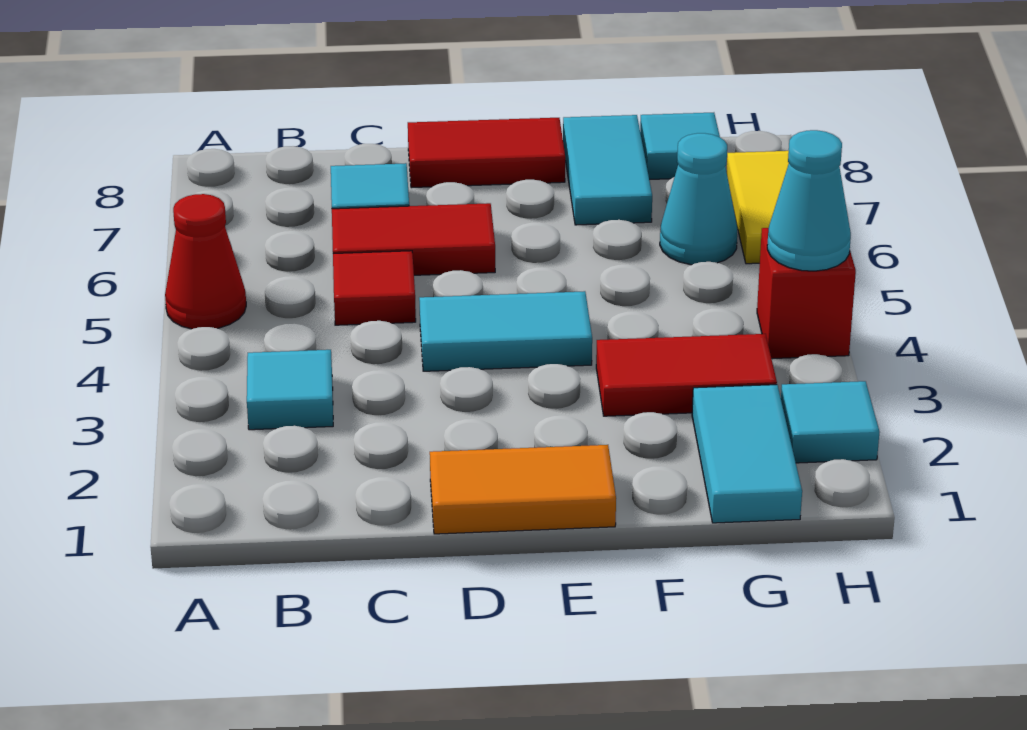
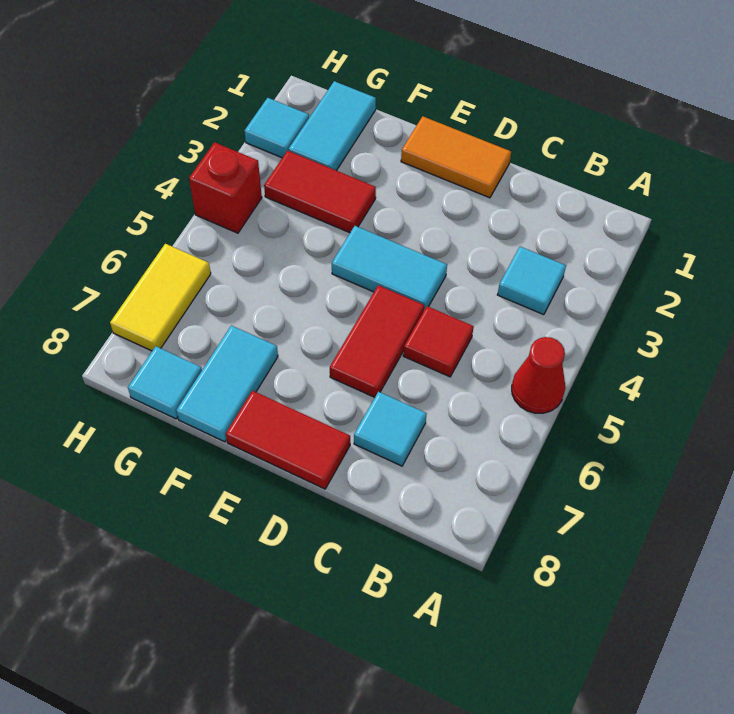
red 1x2 tile [332,203,495,275] -> red 1x2 tile turned to [330,285,424,397]
cyan 1x1 cone [660,133,738,265] -> none
cyan 1x1 cone [767,130,851,271] -> none

